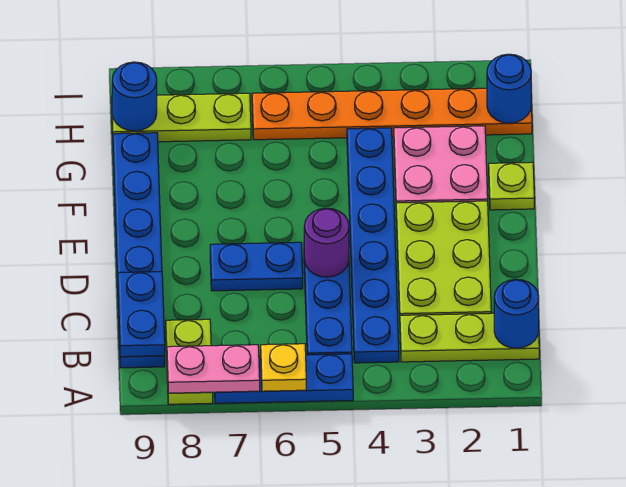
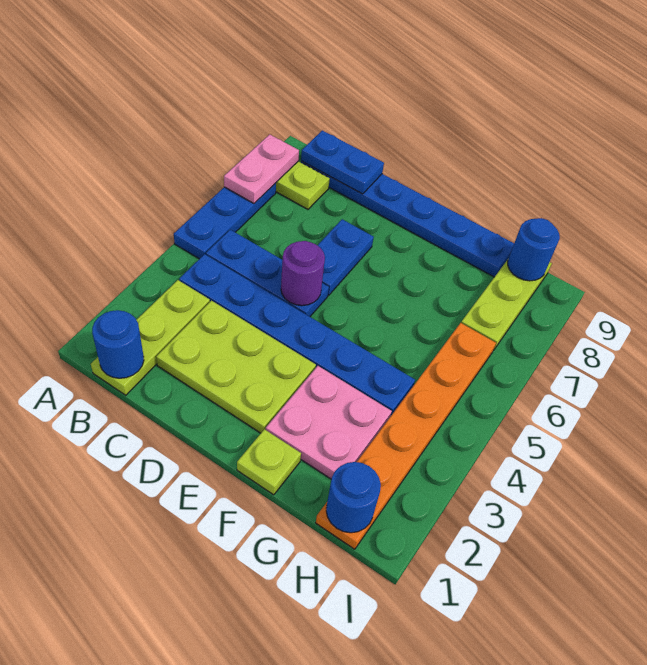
yellow 1x1 plate [261,344,306,391] -> none

